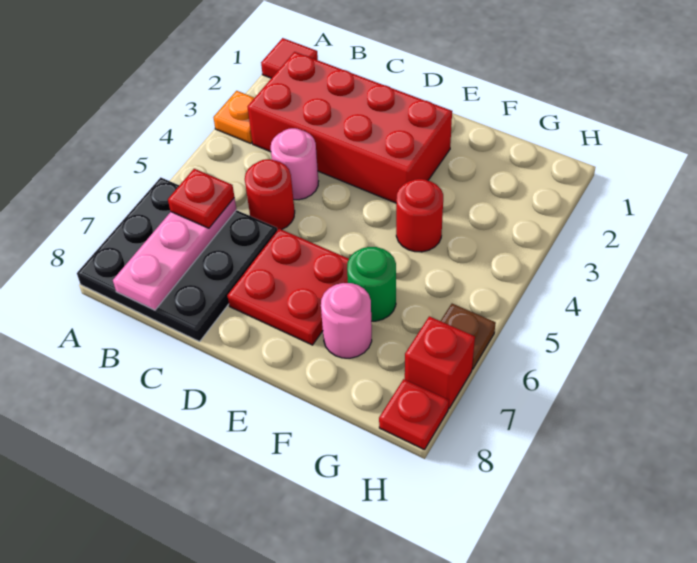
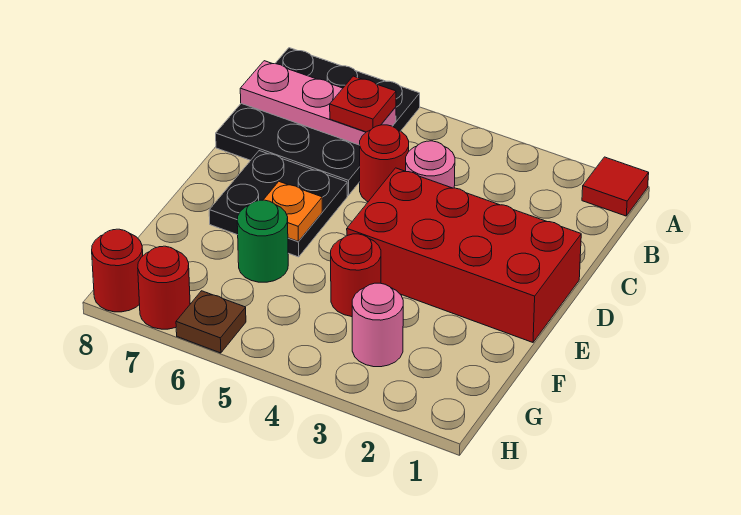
orange 1x1 plate [213,91,254,143] -> orange 1x1 plate moved to [264,182,322,241]
red 2x4 brick [248,52,452,203] -> red 2x4 brick turned to [347,168,581,342]
red 2x2 plate [227,229,349,345] -> black 2x2 plate [209,151,347,257]
pink 1x1 round brick [321,283,372,358] -> pink 1x1 round brick moved to [352,283,403,367]
red 1x1 brick [405,316,475,408] -> red 1x1 round brick [138,246,190,329]
red 1x1 plate [379,379,449,450] -> red 1x1 round brick [92,229,143,312]

